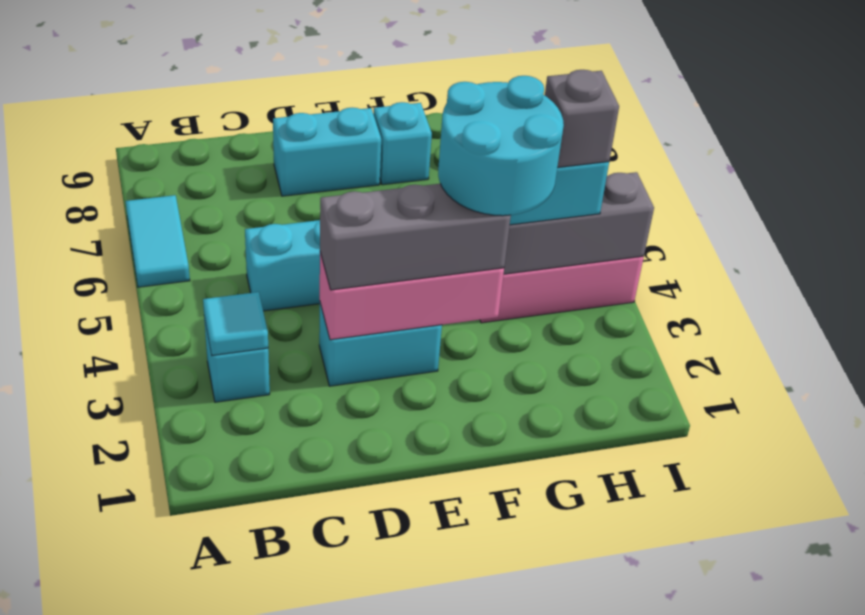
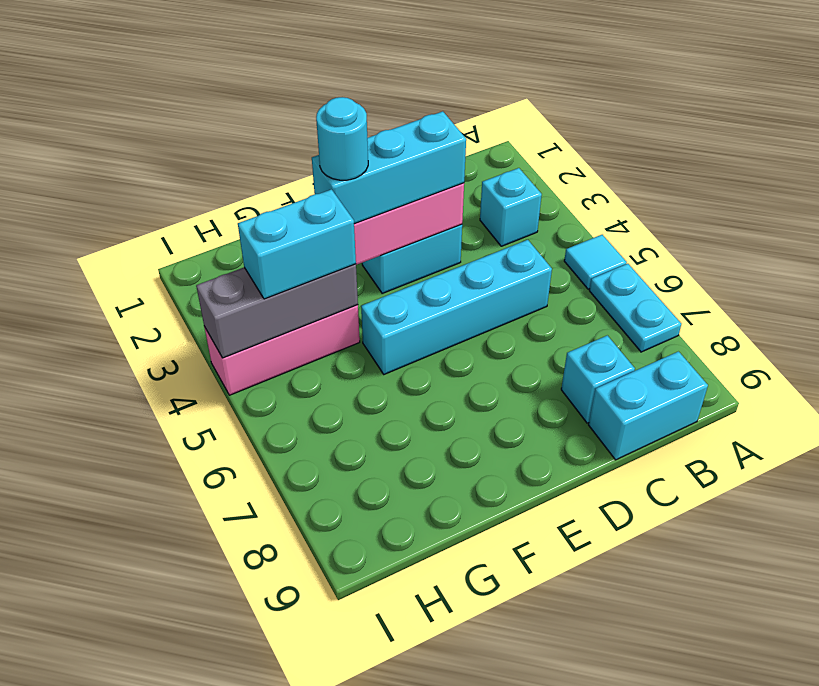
cyan 1x2 tile [125,195,190,287] -> cyan 1x2 plate [589,264,681,352]
cyan 1x1 tile [203,292,268,356] -> cyan 1x1 tile moved to [564,235,627,289]
grey 1x3 brick [320,184,511,290] -> cyan 1x3 brick [312,111,466,224]
cyan 1x2 brick [273,108,381,196] -> cyan 1x2 brick moved to [589,352,708,460]
cyan 2x2 round brick [438,76,564,216] -> cyan 1x1 round brick [316,97,368,180]
cyan 1x1 brick [373,102,432,185] -> cyan 1x1 brick moved to [561,335,635,423]
grey 1x1 brick [545,70,619,167] -> none

